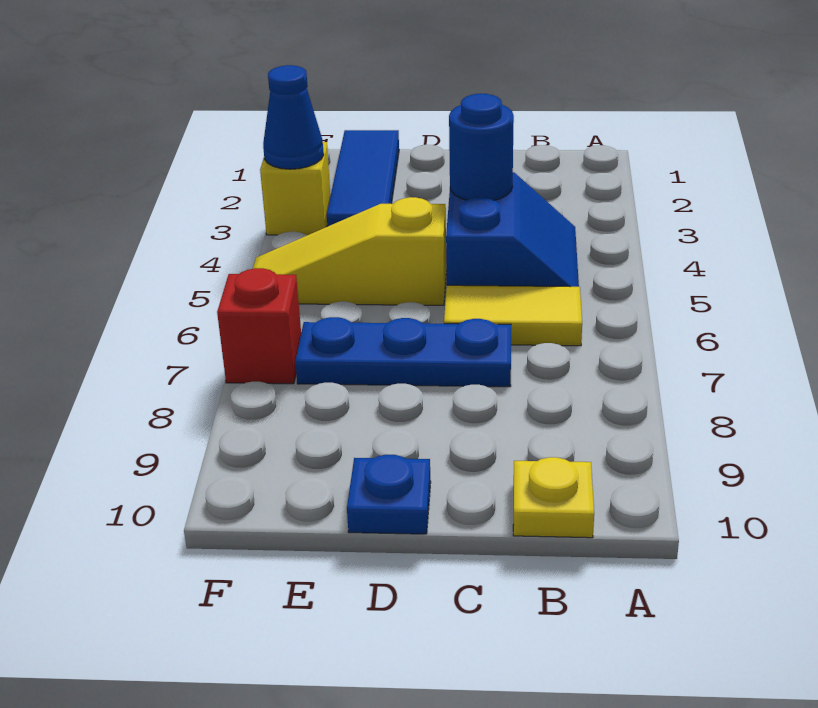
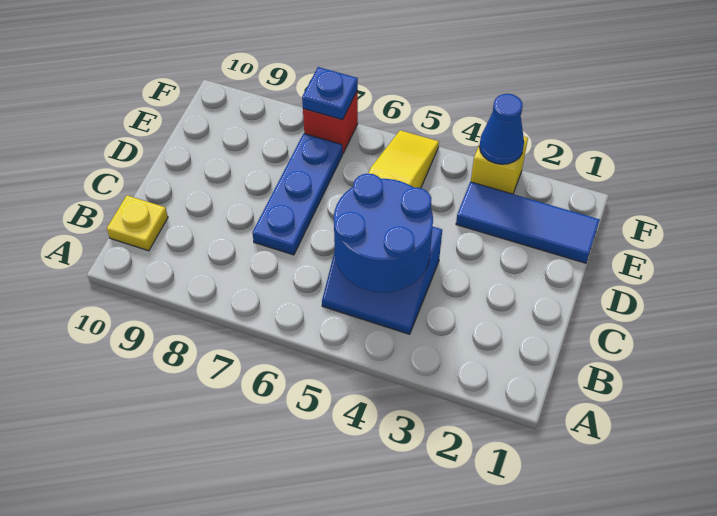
yellow 1x2 tile [444,285,582,346] -> none
blue 1x1 round brick [449,94,514,200] -> blue 2x2 round brick [334,173,433,292]
blue 1x1 plate [347,455,431,534] -> blue 1x1 plate moved to [302,67,358,120]

